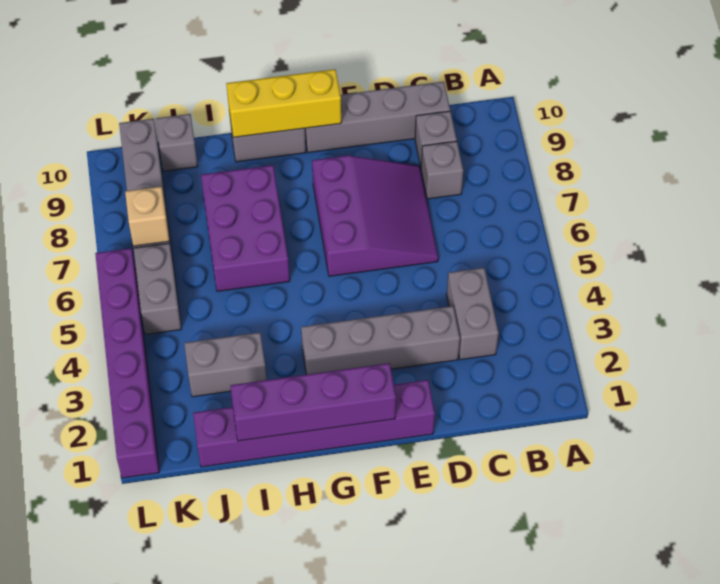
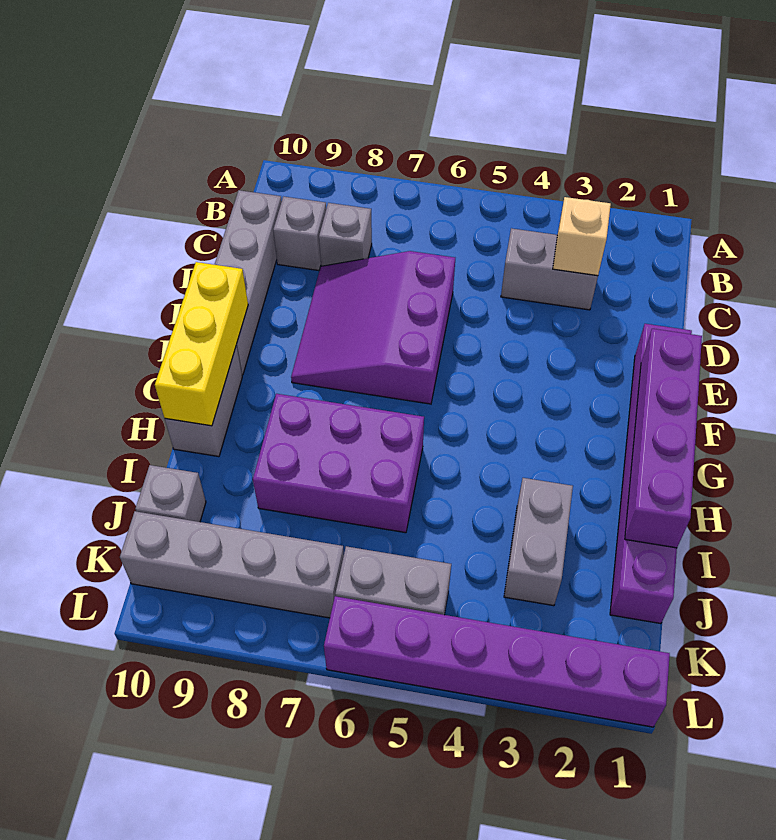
grey 1x4 brick [301,306,460,375] -> none
purple 3x3 slope [312,156,438,276] -> purple 3x3 slope turned to [291,251,455,404]
tan 1x1 brick [125,187,169,246] -> tan 1x1 brick moved to [553,197,611,276]

